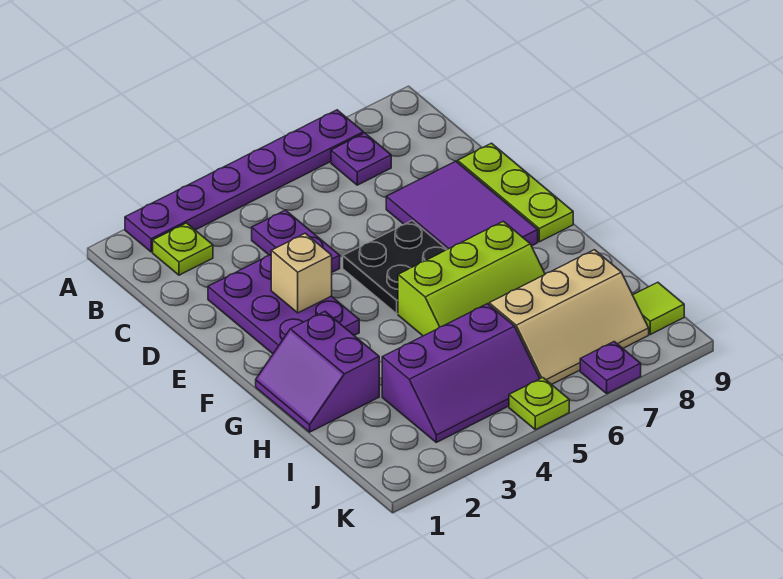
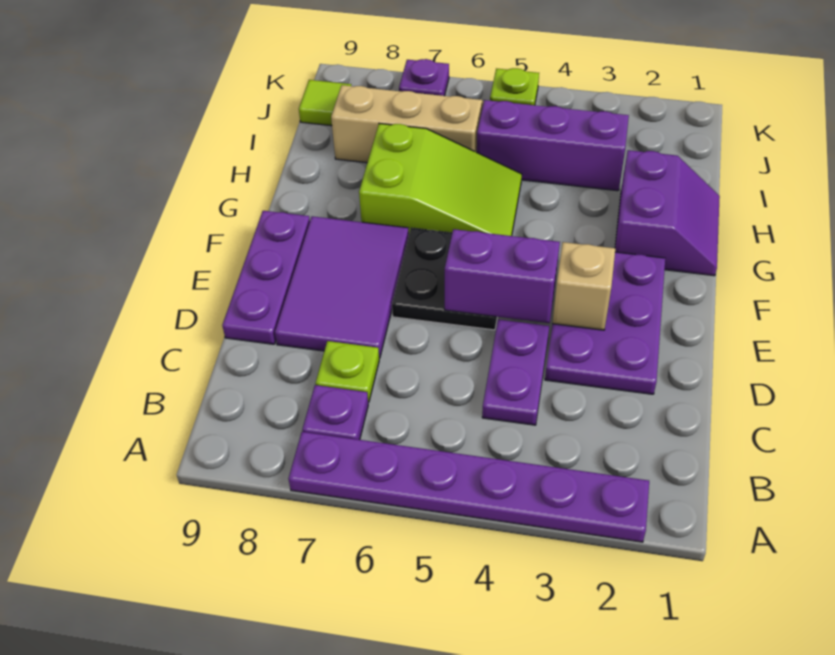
lime 1x1 plate [153,223,213,275] -> lime 1x1 plate moved to [316,341,379,402]
lime 1x3 plate [458,143,573,242] -> purple 1x3 plate [222,211,310,344]
none -> purple 1x2 brick [445,229,560,323]
lime 2x3 slope [398,221,545,336] -> lime 2x3 slope turned to [359,124,522,236]

